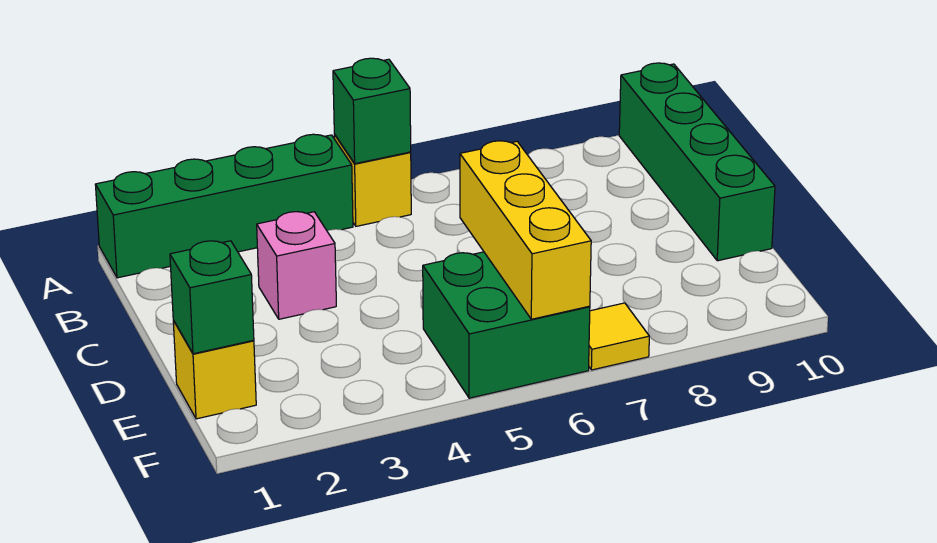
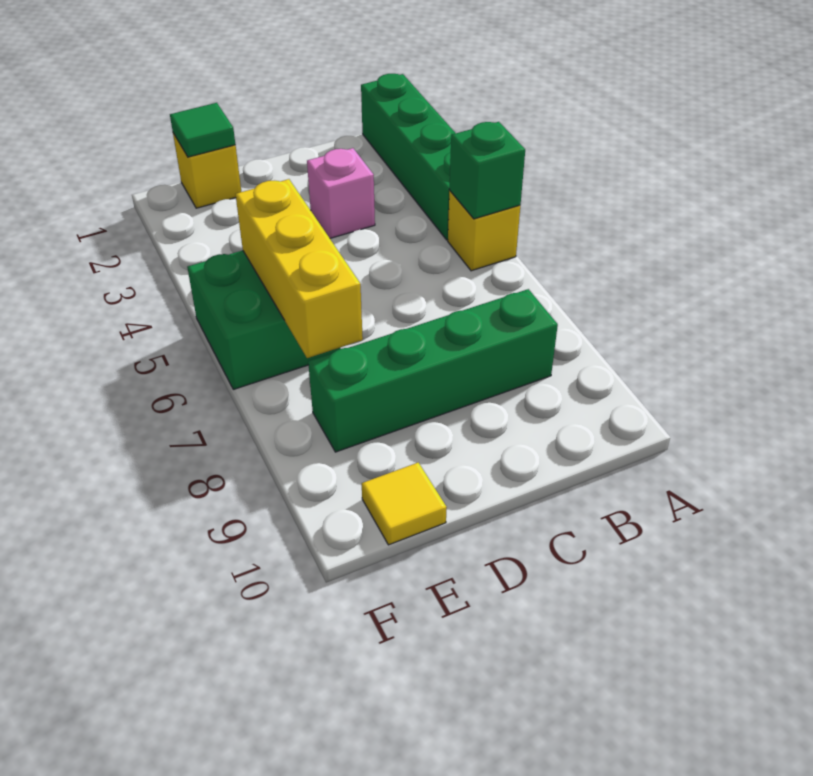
green 1x4 brick [619,63,775,261] -> green 1x4 brick moved to [308,289,558,452]
yellow 1x3 brick [460,141,591,319] -> yellow 1x3 brick turned to [235,179,363,358]
green 1x1 brick [170,241,254,354] -> green 1x1 tile [170,103,235,157]
yellow 1x1 tile [589,303,649,370] -> yellow 1x1 tile moved to [362,463,447,545]

